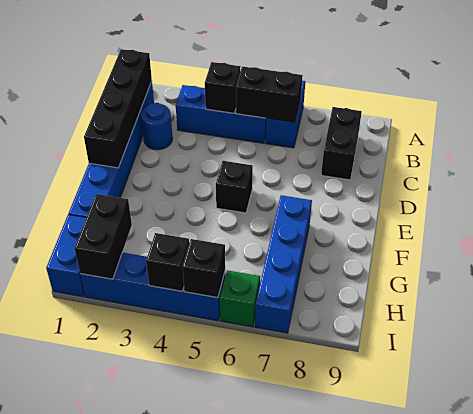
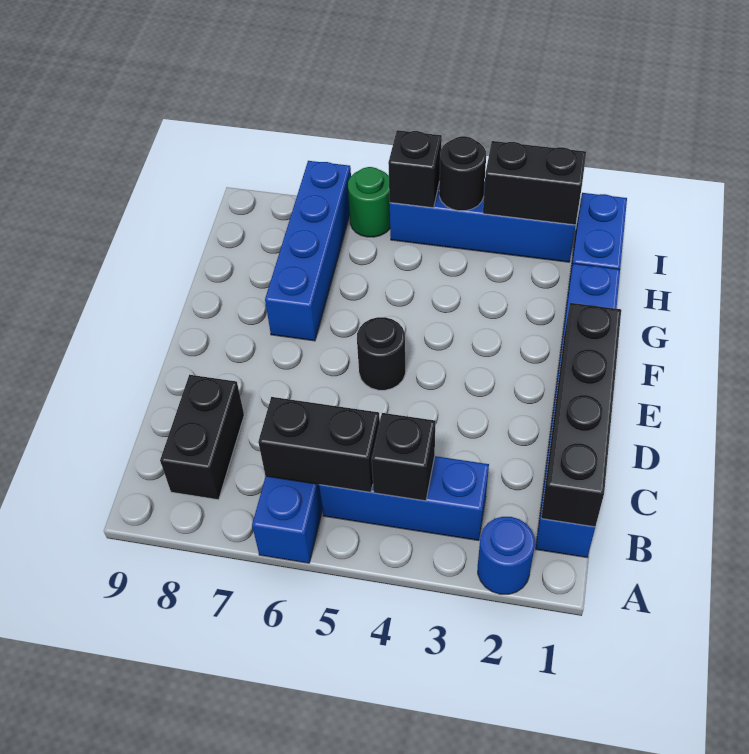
blue 1x1 round brick [141,103,172,150] -> blue 1x1 round brick moved to [478,517,535,594]
black 1x1 brick [216,161,253,213] -> black 1x1 round brick [357,317,405,390]
black 1x2 brick [75,194,132,279] -> black 1x2 brick turned to [483,141,586,225]
black 1x1 brick [146,233,189,291] -> black 1x1 round brick [439,136,486,211]
green 1x1 brick [220,270,260,327] -> green 1x1 round brick [348,167,390,237]

